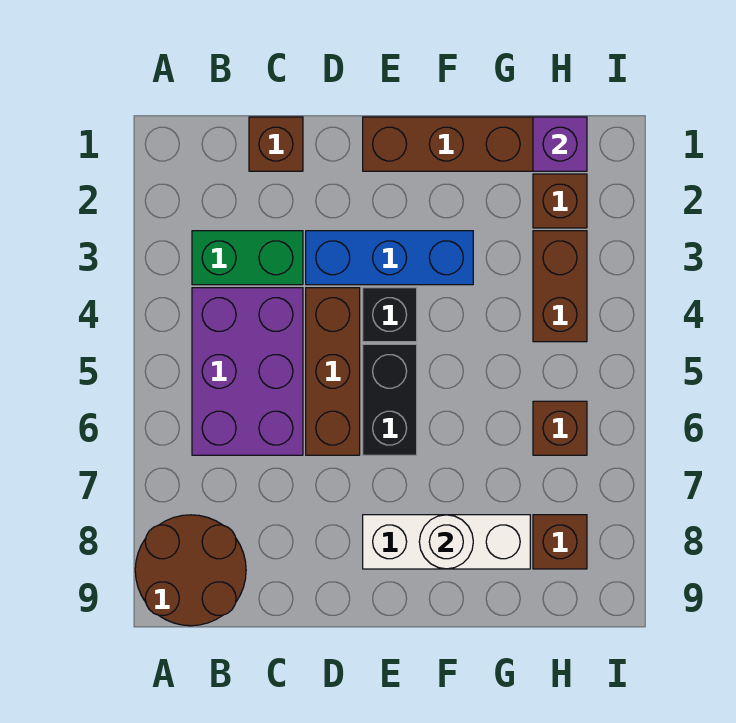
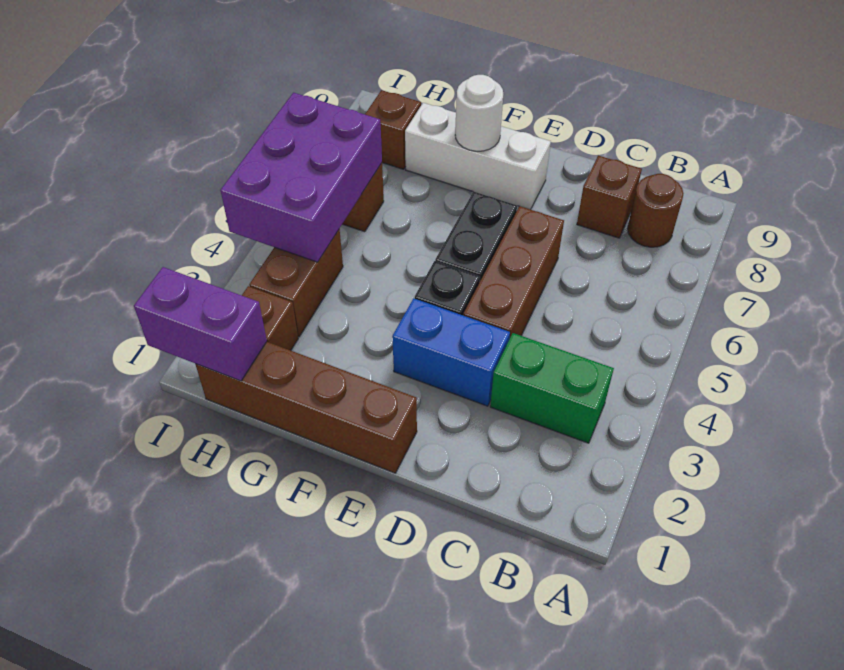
brown 2x2 round brick [135,515,246,626] -> brown 1x1 round brick [627,174,684,247]
purple 2x3 brick [192,288,303,455] -> purple 2x3 brick moved to [220,93,382,262]
brown 1x1 brick [249,117,303,171] -> brown 1x1 brick moved to [577,156,642,238]
blue 1x3 brick [306,231,473,285] -> blue 1x2 brick [392,298,510,406]
purple 1x1 brick [533,117,587,171] -> purple 1x2 brick [134,267,267,381]

